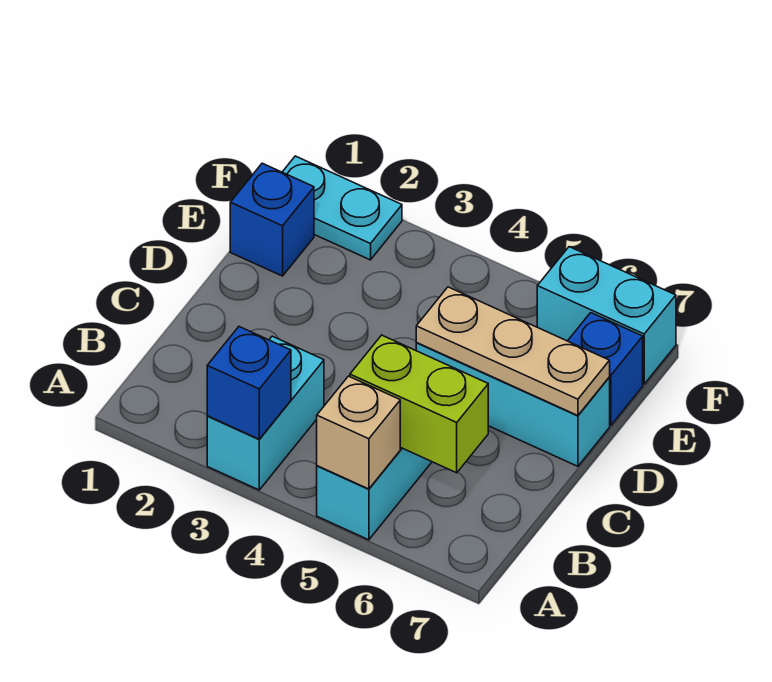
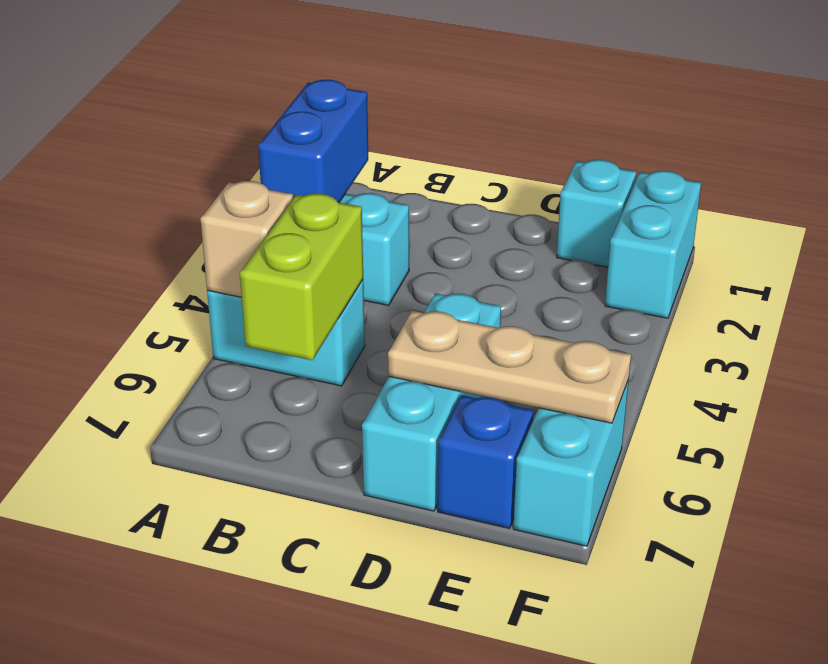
blue 1x1 brick [207,327,291,439] -> blue 1x2 brick [258,80,368,202]
tan 1x3 plate [416,287,610,416] -> tan 1x3 plate turned to [388,311,631,423]
blue 1x1 brick [230,163,314,276] -> cyan 1x1 brick [557,160,636,267]
cyan 1x2 plate [283,156,402,260] -> cyan 1x2 brick [605,171,701,318]

